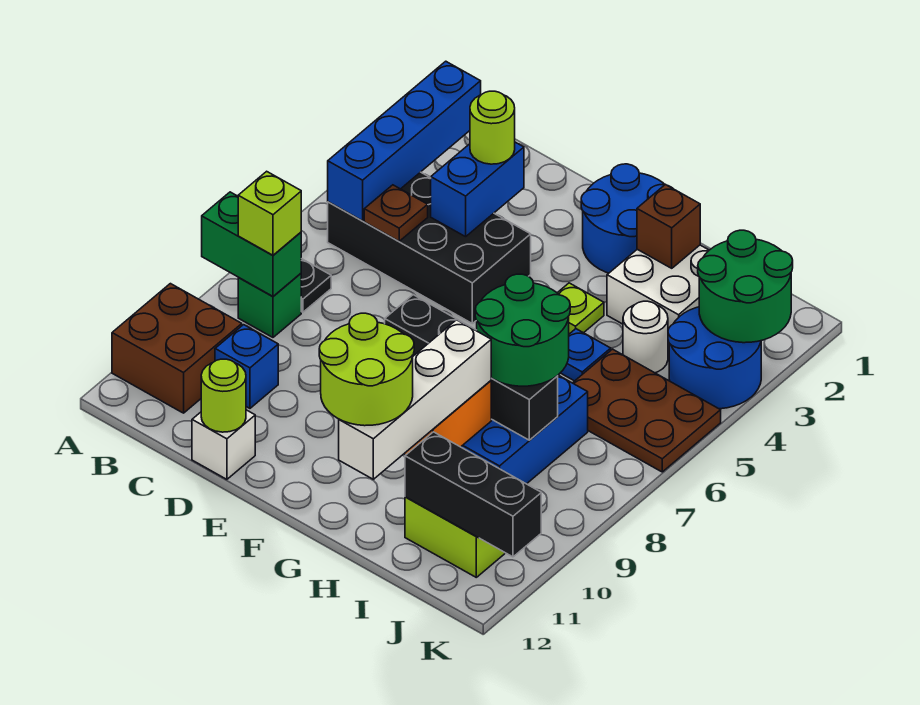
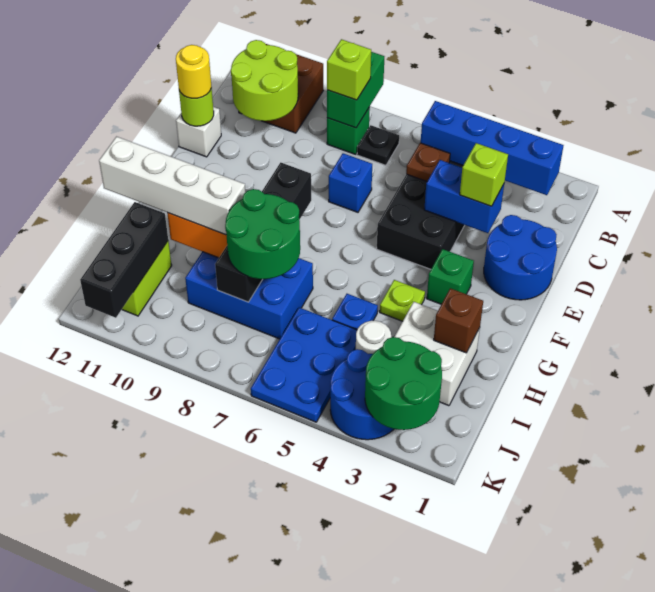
blue 1x1 brick [215,325,278,408] -> blue 1x1 brick moved to [329,153,372,212]
lime 1x1 round brick [470,91,515,164] -> lime 1x1 brick [460,143,508,206]
none -> yellow 1x1 round brick [176,45,211,98]
blue 2x2 round brick [581,164,672,273] -> blue 2x2 round brick moved to [484,215,557,300]
none -> green 1x1 brick [427,249,474,304]
lime 2x2 round brick [319,313,414,426] -> lime 2x2 round brick moved to [231,40,298,121]
brown 2x3 plate [573,349,721,472] -> blue 2x3 plate [251,307,357,422]

